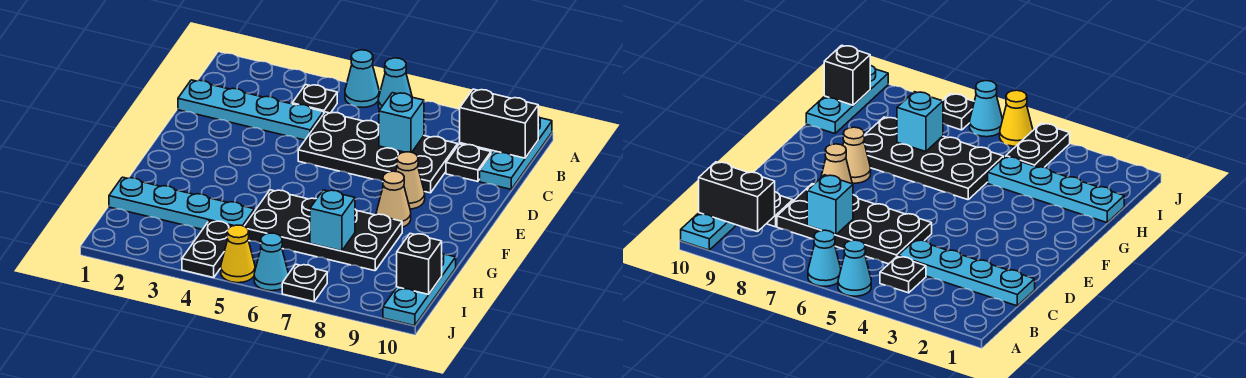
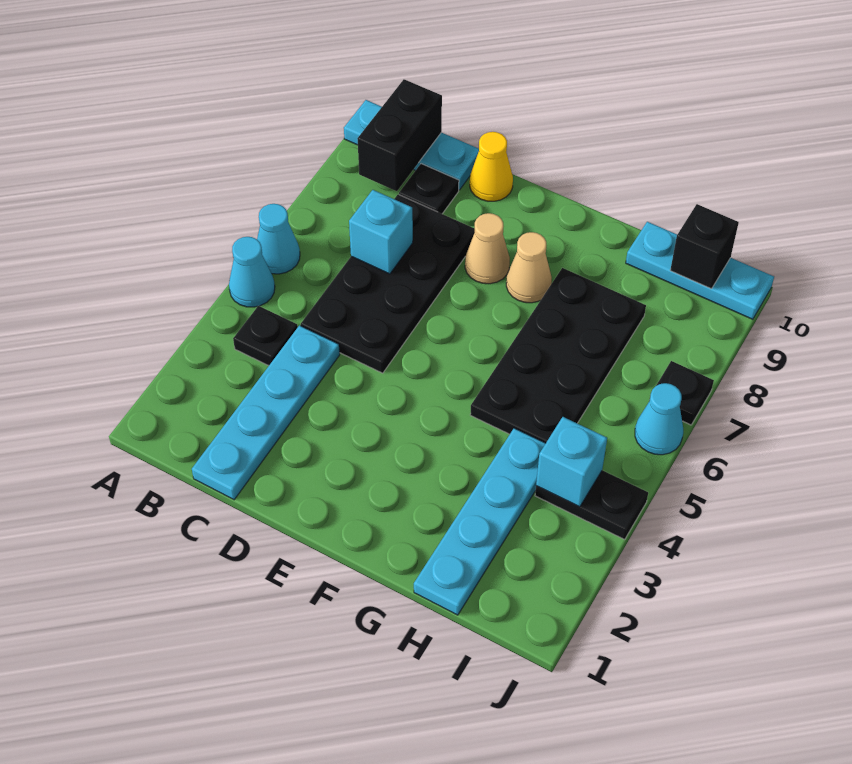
cyan 1x1 brick [310,190,355,251] -> cyan 1x1 brick moved to [536,417,607,507]
yellow 1x1 cone [221,225,255,283] -> yellow 1x1 cone moved to [470,132,513,201]

